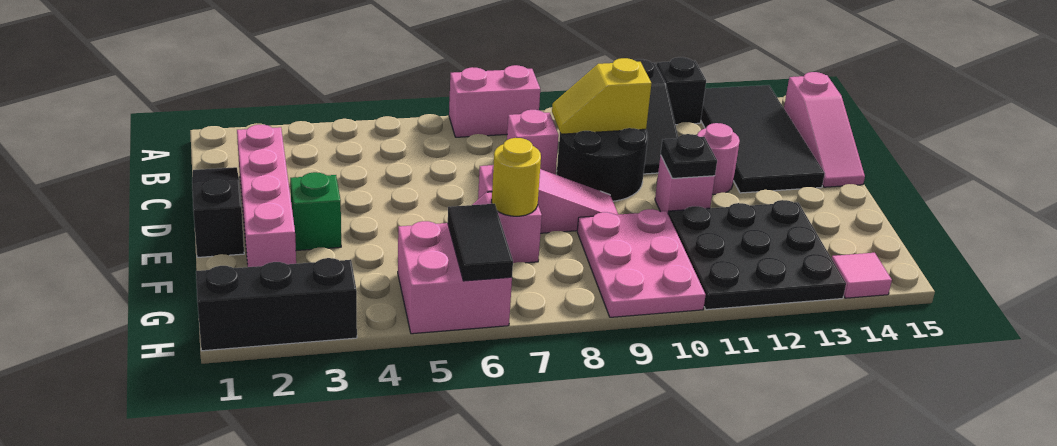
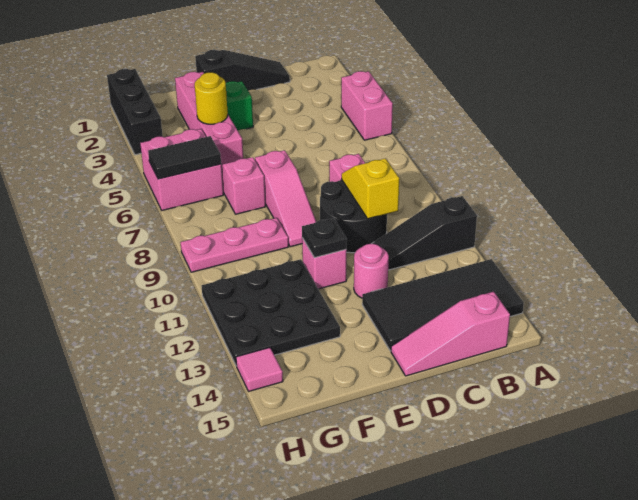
pink 1x2 brick [449,65,540,137] -> pink 1x2 brick moved to [341,71,393,140]
black 1x1 brick [657,57,706,125] -> none
pink 1x4 brick [237,125,296,267] -> pink 1x4 brick turned to [175,72,243,166]
yellow 1x1 round brick [492,138,541,216] -> yellow 1x1 round brick moved to [195,72,228,124]
pink 2x3 plate [577,209,706,317] -> pink 1x3 plate [181,218,289,272]

